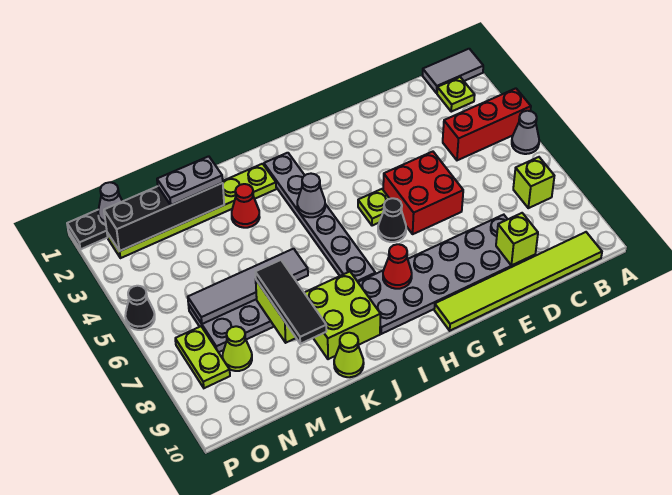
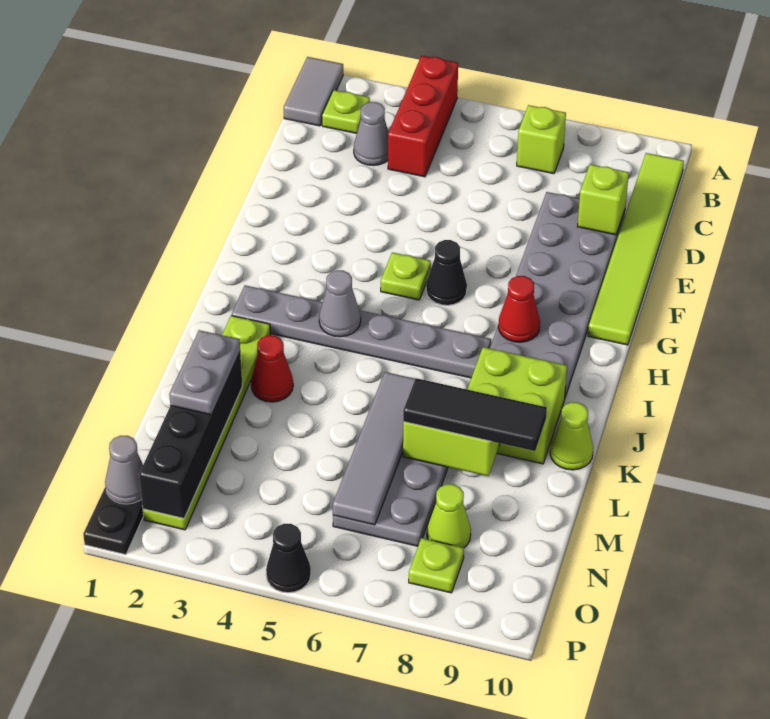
grey 1x1 cone [512,111,539,154] -> grey 1x1 cone moved to [354,102,388,166]
red 2x2 brick [383,152,463,234] -> none
lime 1x2 plate [175,326,230,388] -> lime 1x1 plate [409,538,464,593]

